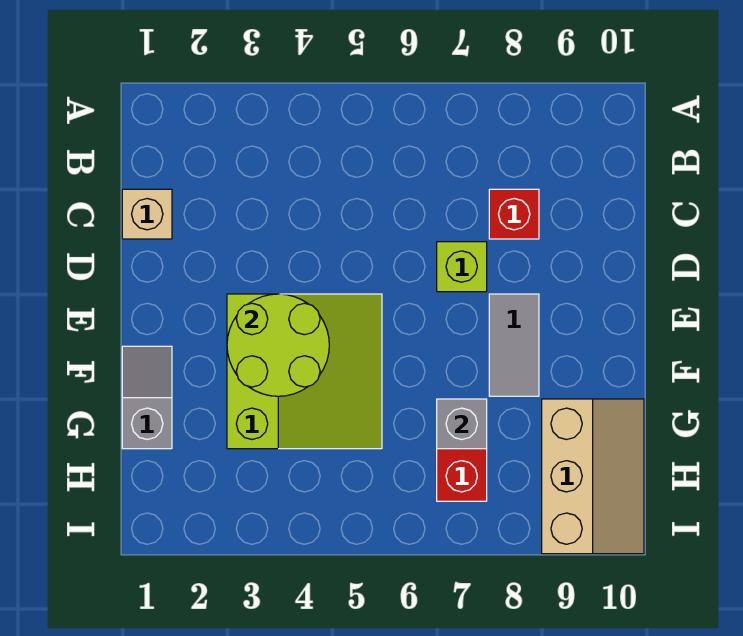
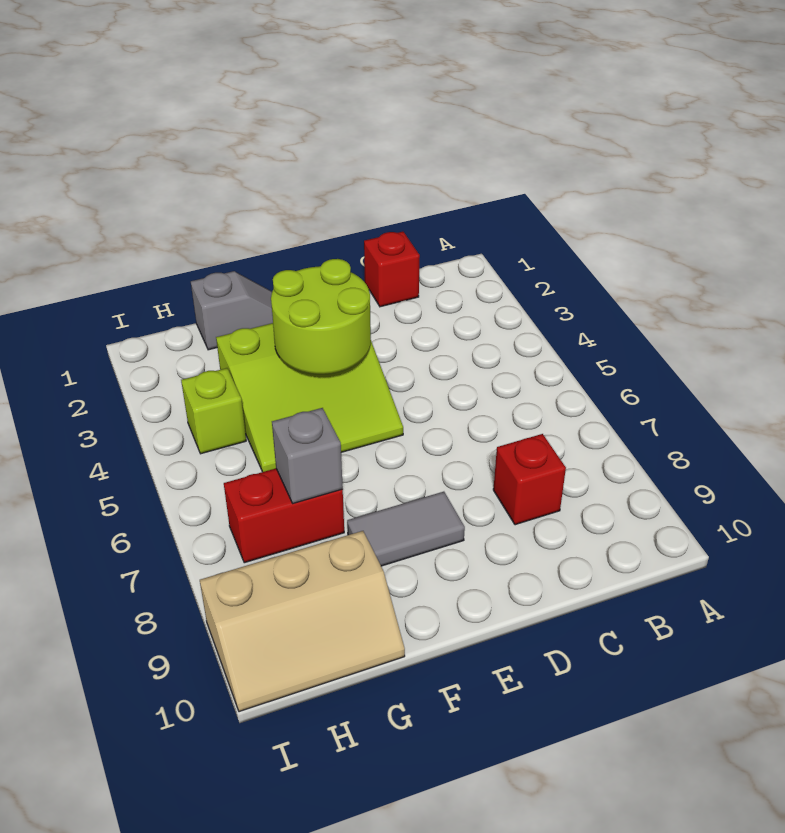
tan 1x1 brick [122,189,172,239] -> red 1x1 brick [364,232,420,307]
lime 1x1 brick [437,242,487,292] -> lime 1x1 brick moved to [181,368,246,454]

